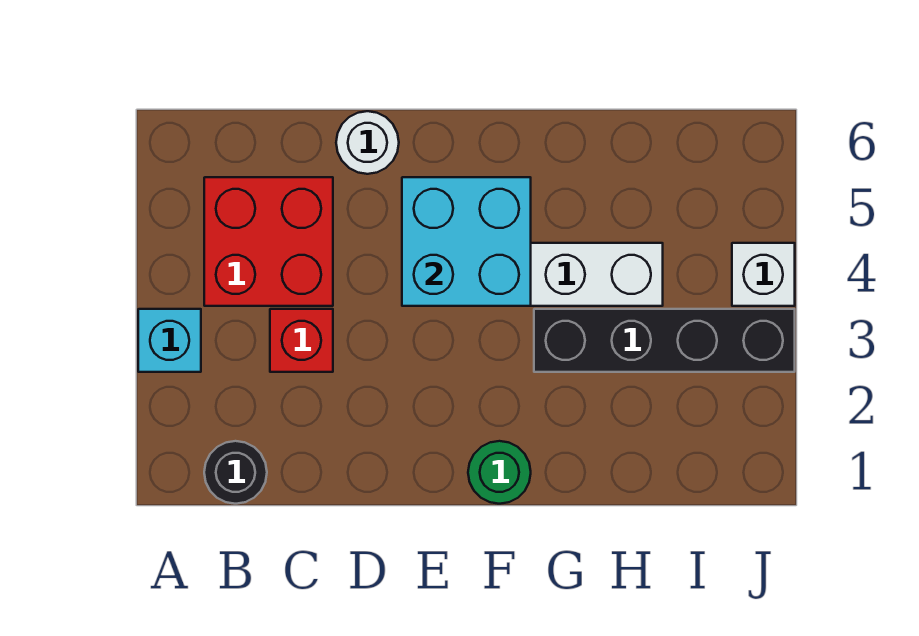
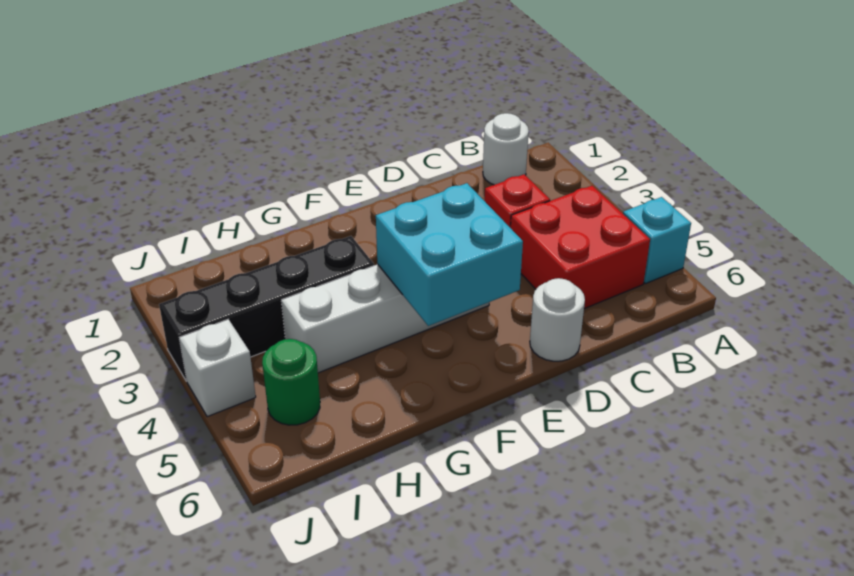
cyan 1x1 brick [138,309,201,372] -> cyan 1x1 brick moved to [623,197,691,284]
black 1x1 round brick [204,441,267,504] -> white 1x1 round brick [483,113,529,185]
green 1x1 round brick [468,441,531,504] -> green 1x1 round brick moved to [262,339,320,425]

